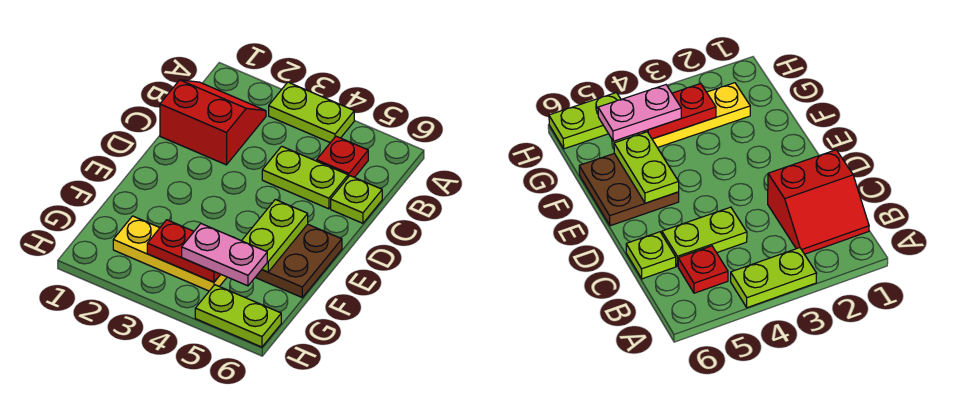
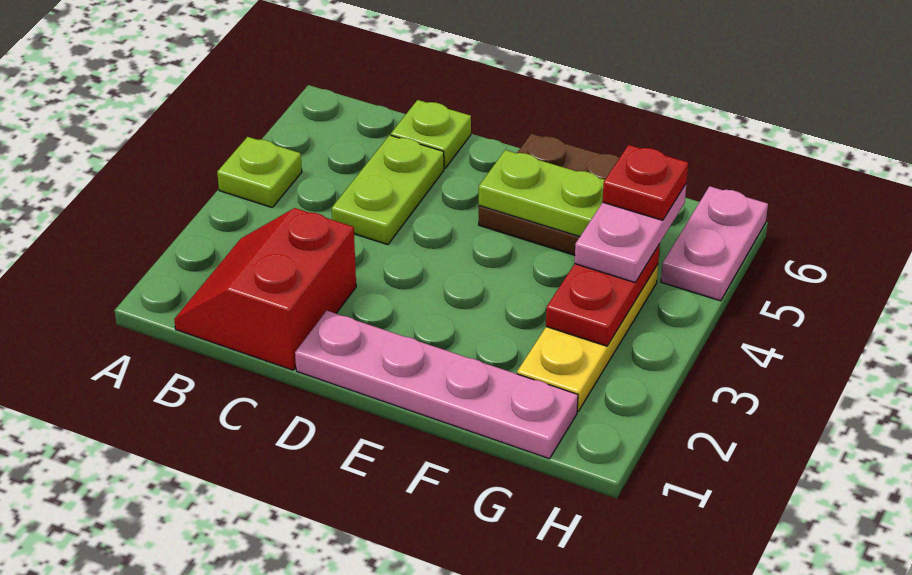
lime 1x2 plate [269,82,354,143] -> lime 1x1 plate [217,137,302,207]
red 1x1 plate [317,136,368,177] -> red 1x1 plate moved to [602,145,688,220]
none -> pink 1x4 plate [295,311,578,459]
lime 1x2 plate [195,285,281,347] -> pink 1x2 plate [661,186,768,301]

